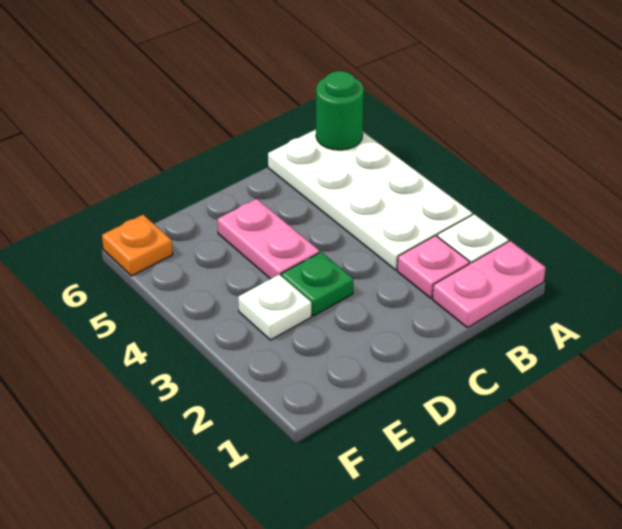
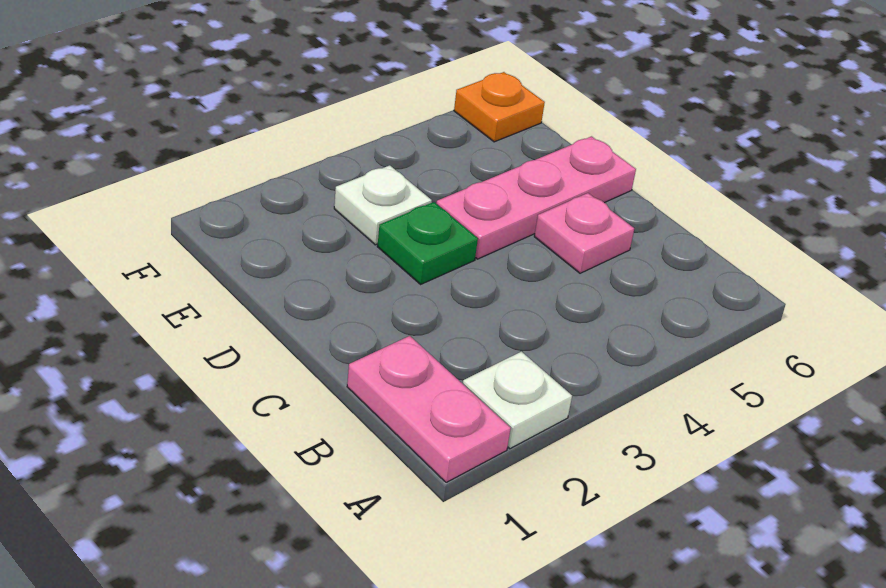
white 2x4 plate [268,130,472,270] -> none
green 1x1 round brick [316,71,364,150] -> none
pink 1x1 plate [397,236,470,298] -> pink 1x1 plate moved to [534,193,634,273]
pink 1x2 plate [217,199,319,279] -> pink 1x3 plate [436,136,636,259]

